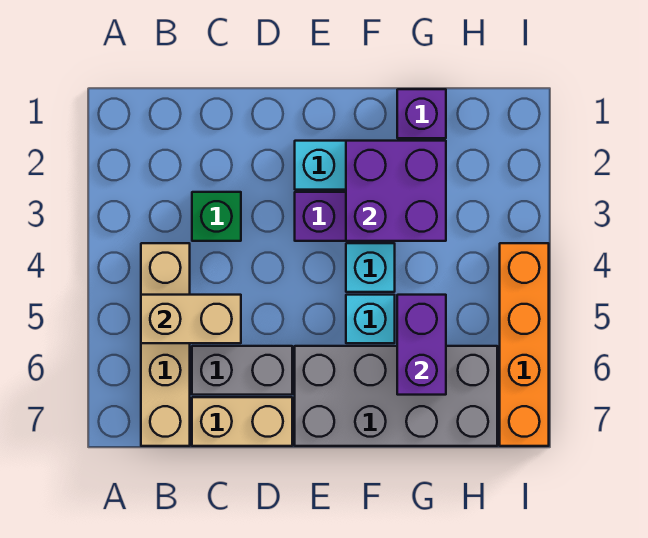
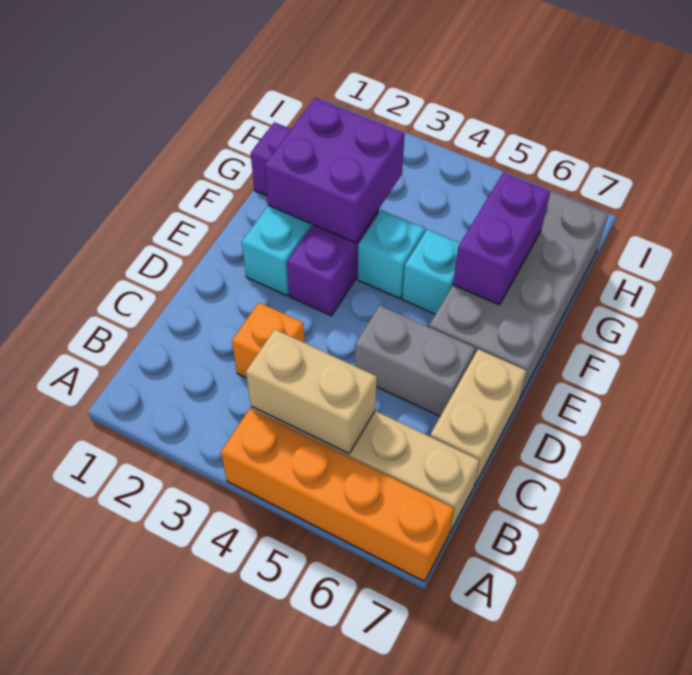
tan 1x2 brick [141,295,241,343] -> tan 1x2 brick turned to [246,329,377,454]
green 1x1 brick [192,192,241,241] -> orange 1x1 brick [232,303,305,378]
grey 1x2 brick [192,346,292,395] -> grey 1x2 brick turned to [355,305,475,416]
purple 1x2 brick [397,295,446,395] -> purple 1x2 brick turned to [453,173,550,305]
orange 1x4 brick [500,243,549,446] -> orange 1x4 brick moved to [221,409,454,582]

